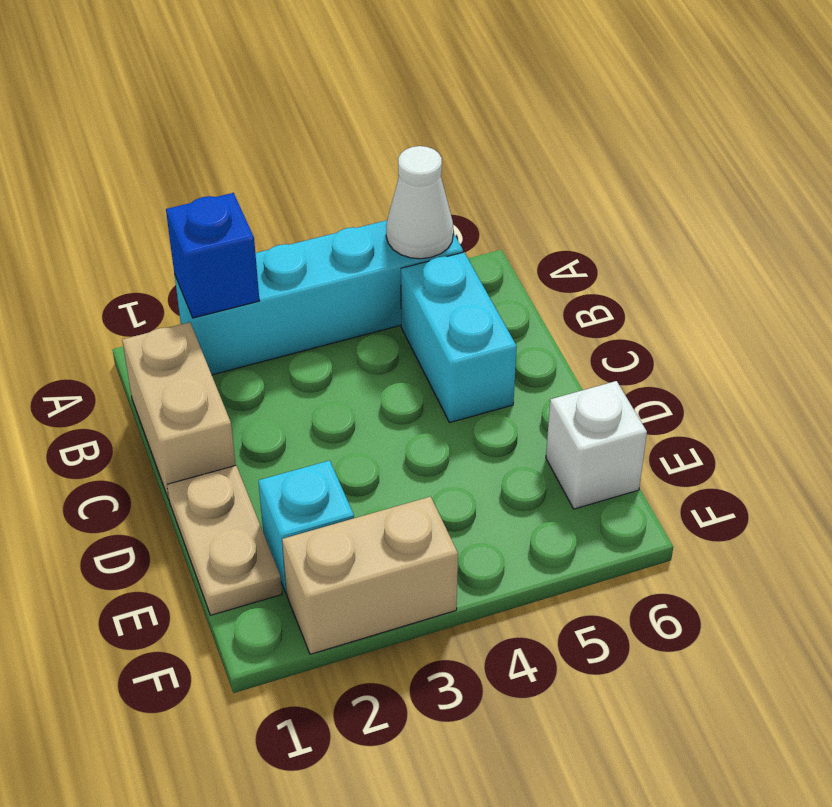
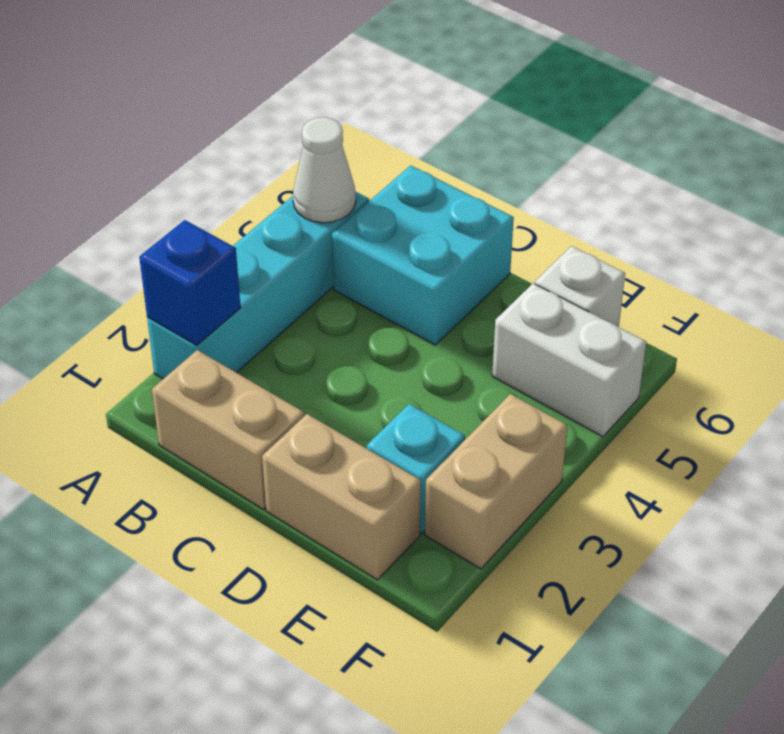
cyan 1x2 brick [401,252,517,423] -> cyan 2x2 brick [332,165,514,345]
tan 1x2 plate [167,466,282,615] -> tan 1x2 brick [262,414,421,580]
none -> white 1x2 brick [492,283,646,437]

